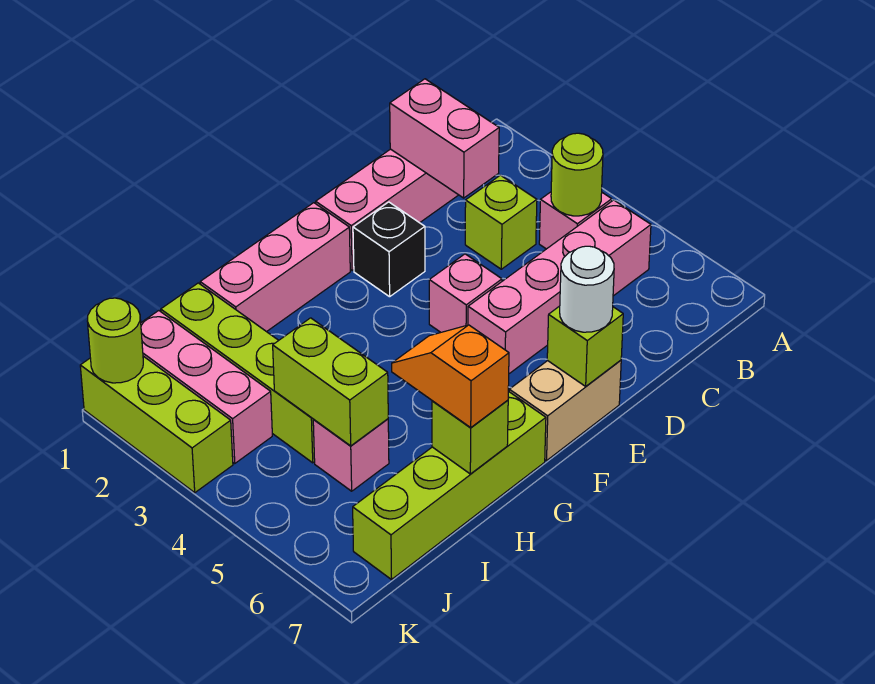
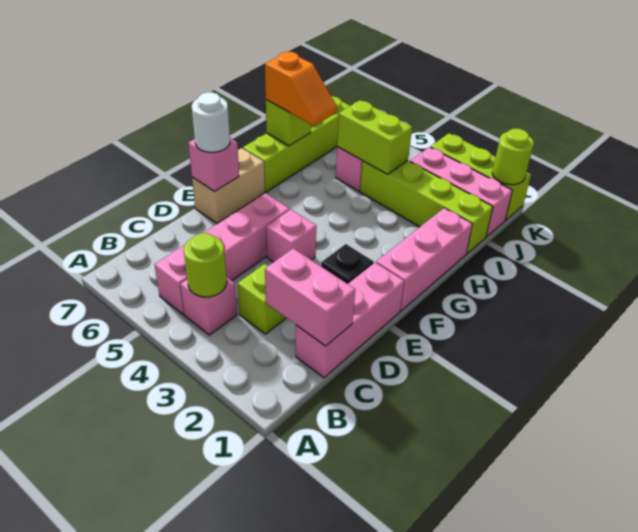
lime 1x1 brick [547,306,623,386] -> pink 1x1 brick [188,138,239,192]

